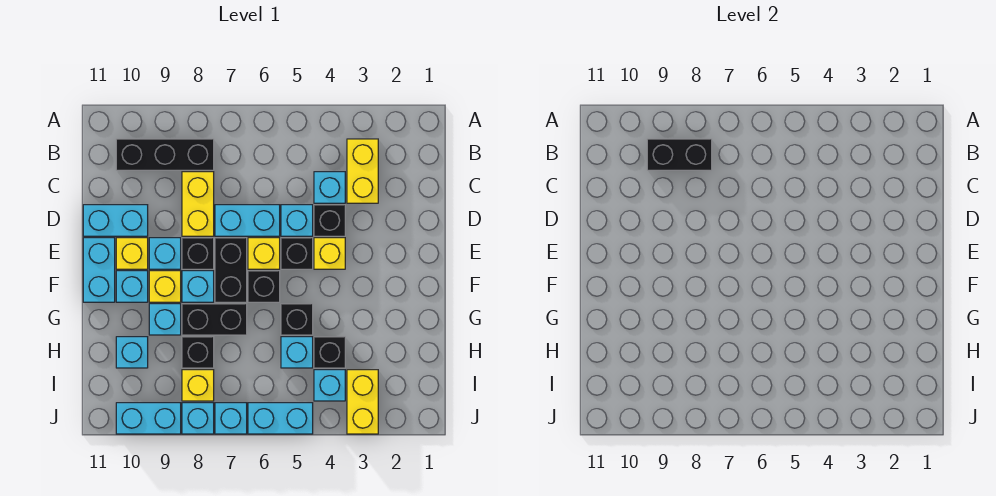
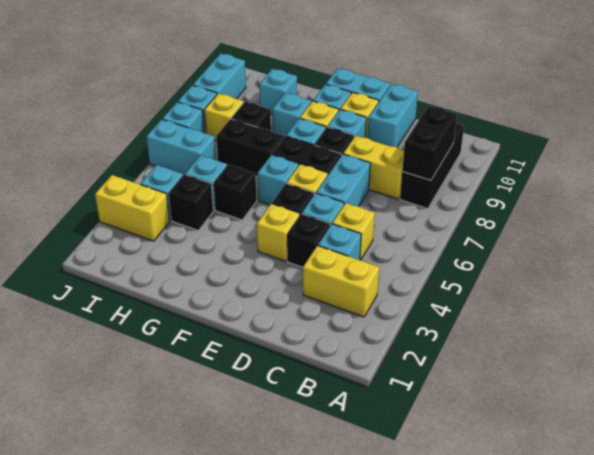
none -> yellow 1x1 brick [332,203,375,260]
black 1x1 brick [248,271,280,302] -> cyan 1x1 brick [258,155,299,205]
black 1x2 brick [182,304,247,335] -> black 1x2 brick turned to [216,119,284,177]
cyan 1x2 brick [248,403,313,434] -> cyan 1x2 brick turned to [146,119,216,175]

